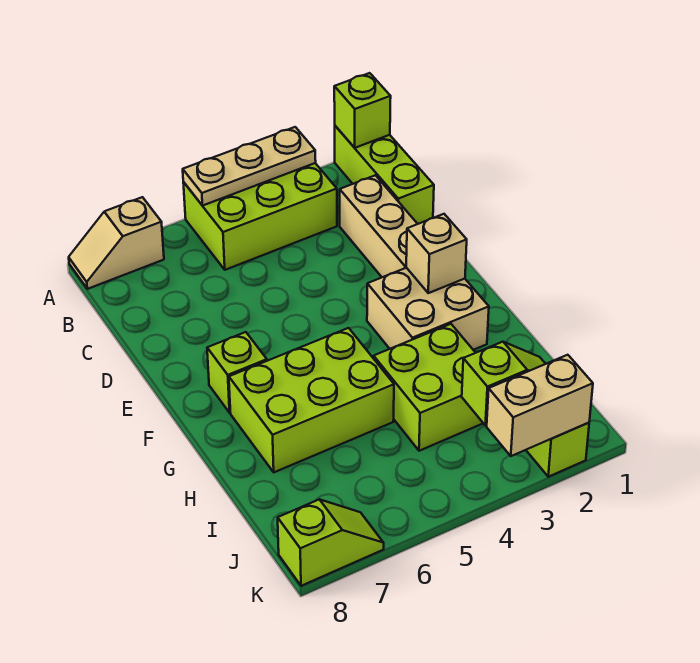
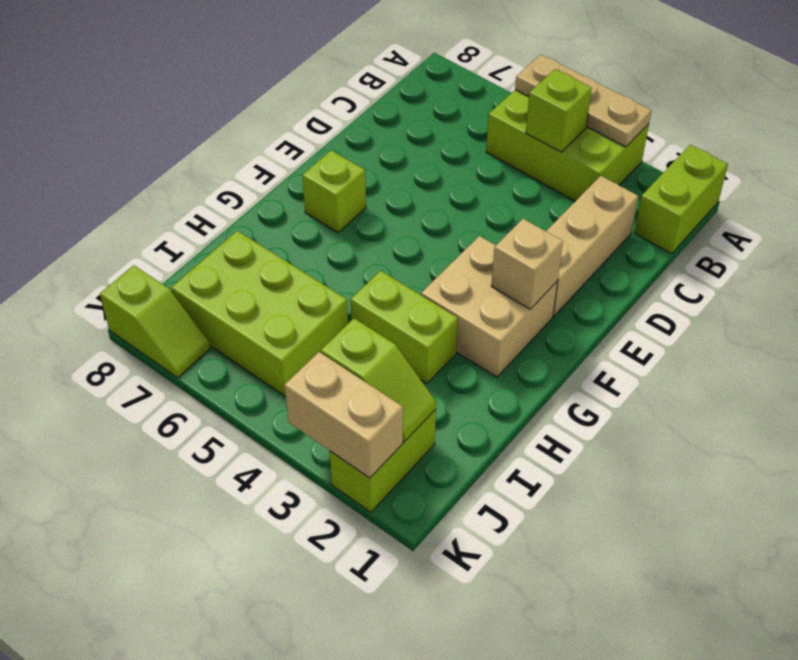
lime 1x3 brick [335,126,434,224] -> lime 1x2 brick [634,145,728,254]
lime 1x1 brick [334,73,391,148] -> lime 1x1 brick moved to [526,69,592,152]
tan 1x2 slope [69,197,164,289] -> none
lime 2x3 brick [229,328,394,472] -> lime 2x3 brick moved to [171,231,348,397]
lime 2x2 brick [374,324,483,451] -> lime 1x2 brick [350,271,458,383]

